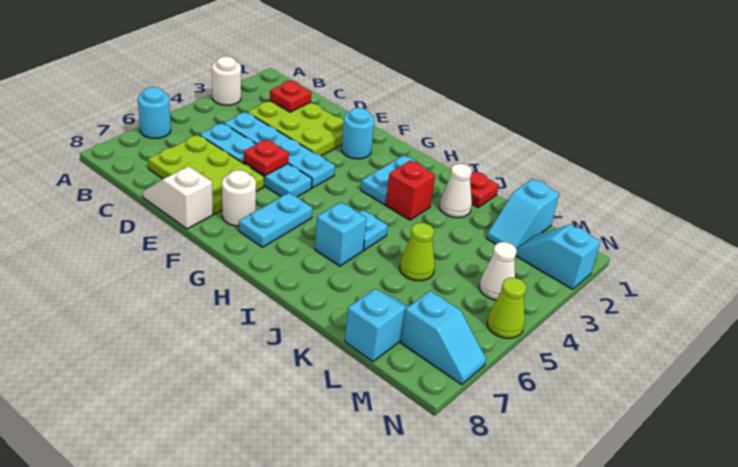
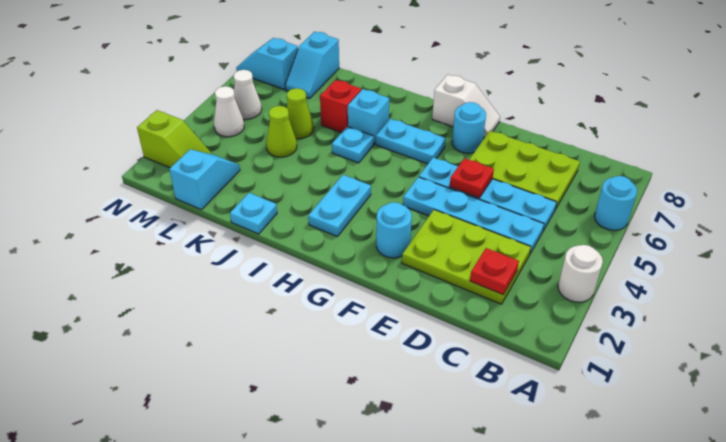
white 1x2 slope [143,166,213,229] -> white 1x2 slope moved to [432,74,500,138]
white 1x1 round brick [222,170,256,226] -> cyan 1x1 round brick [452,102,486,153]
cyan 1x2 plate [239,193,312,247] -> cyan 1x2 plate turned to [376,119,446,164]
red 1x1 brick [386,161,435,220] -> red 1x1 brick moved to [320,80,361,133]
red 1x1 plate [470,171,499,207] -> cyan 1x1 plate [230,193,277,234]
white 1x1 cone [439,164,472,218] -> white 1x1 cone moved to [234,70,262,119]
cyan 1x2 slope [516,225,601,289] -> lime 1x2 slope [137,110,212,168]
lime 1x1 cone [487,278,526,338] -> lime 1x1 cone moved to [266,106,297,157]

